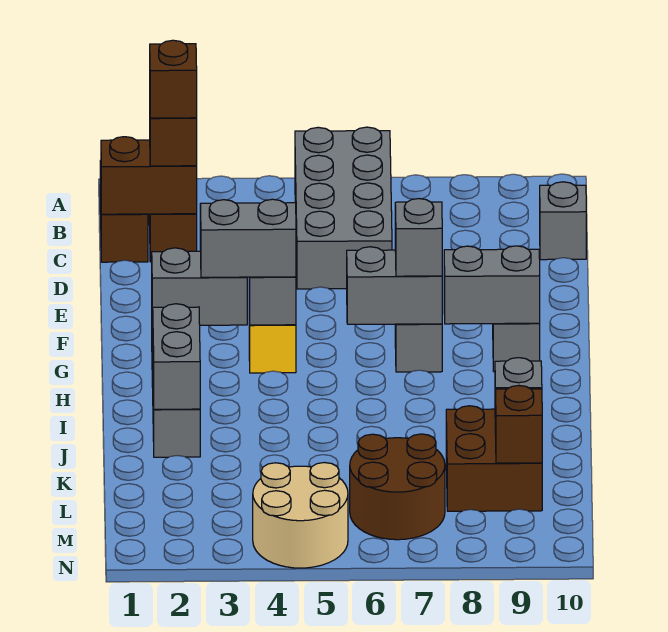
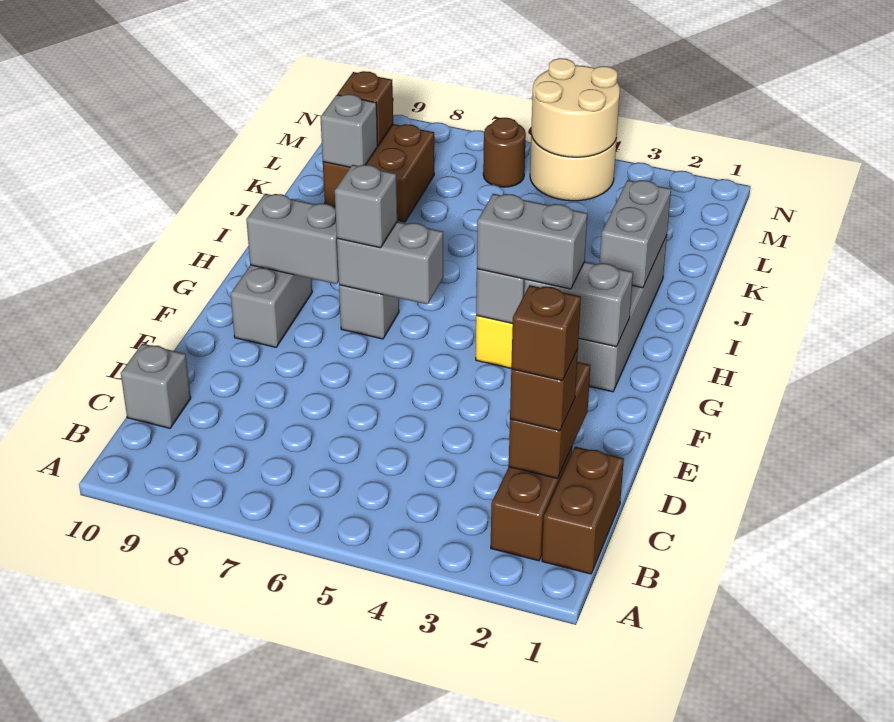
grey 2x4 brick [295,127,392,289] -> none
brown 1x2 brick [101,137,197,214] -> brown 1x2 brick turned to [509,362,590,479]
brown 2x2 round brick [350,434,445,540] -> brown 1x1 round brick [483,118,526,187]
none -> tan 2x2 round brick [531,58,620,157]

